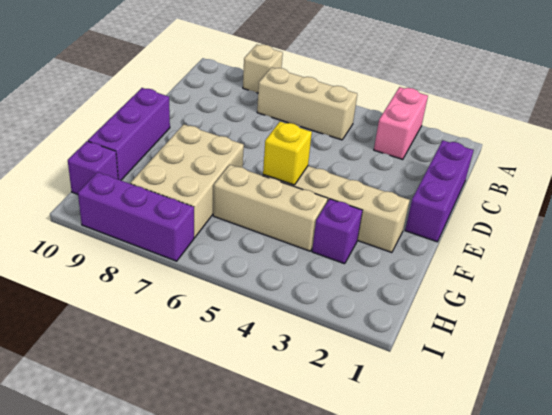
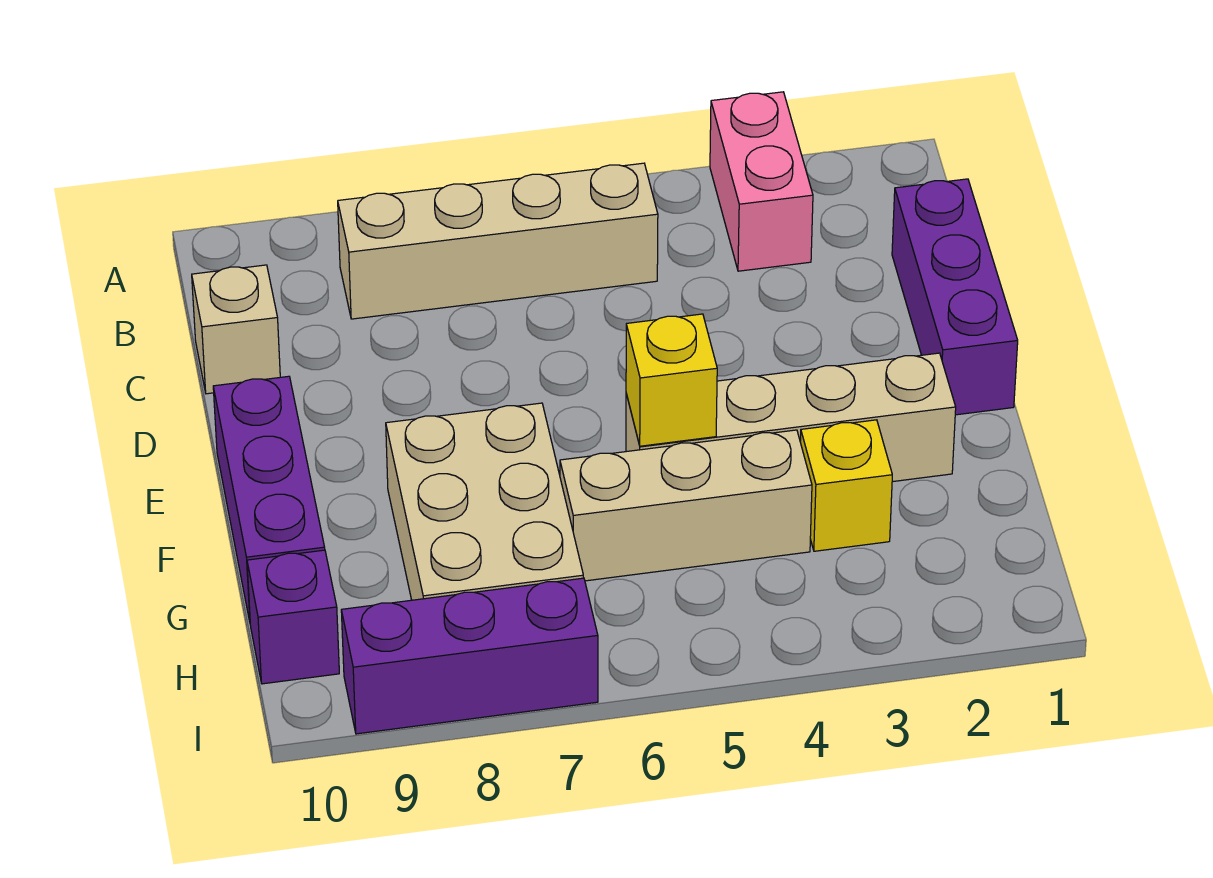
tan 1x1 brick [243,45,283,93] -> tan 1x1 brick moved to [192,265,280,394]
tan 1x3 brick [257,67,357,140] -> tan 1x4 brick [338,163,658,319]
purple 1x1 brick [312,199,362,264] -> yellow 1x1 brick [800,420,892,551]

